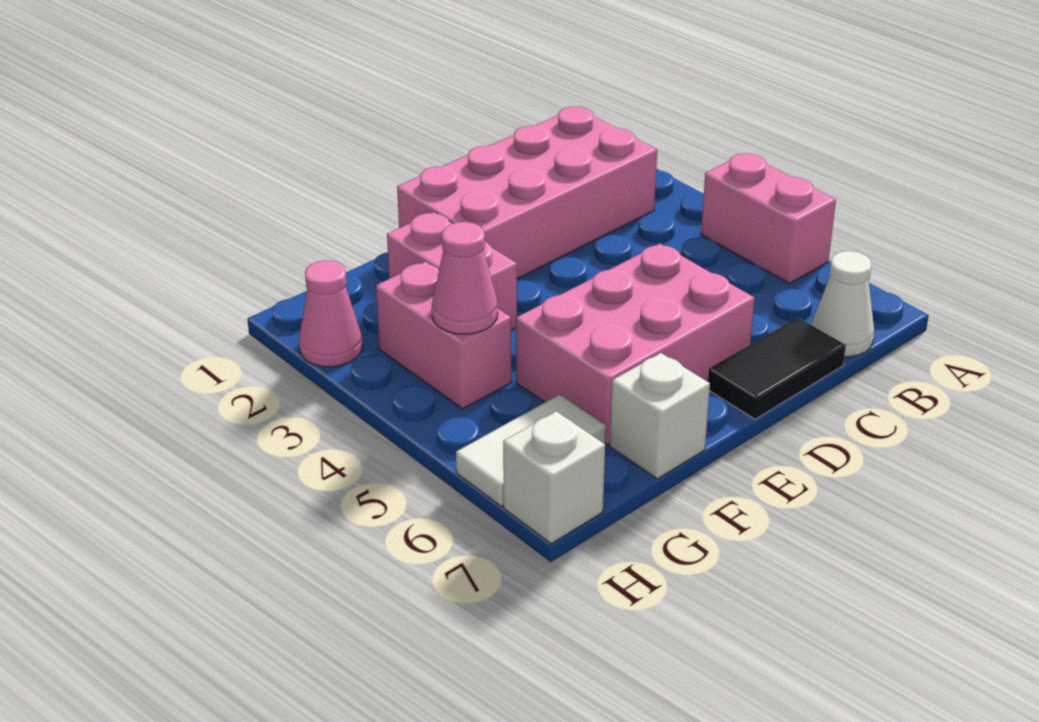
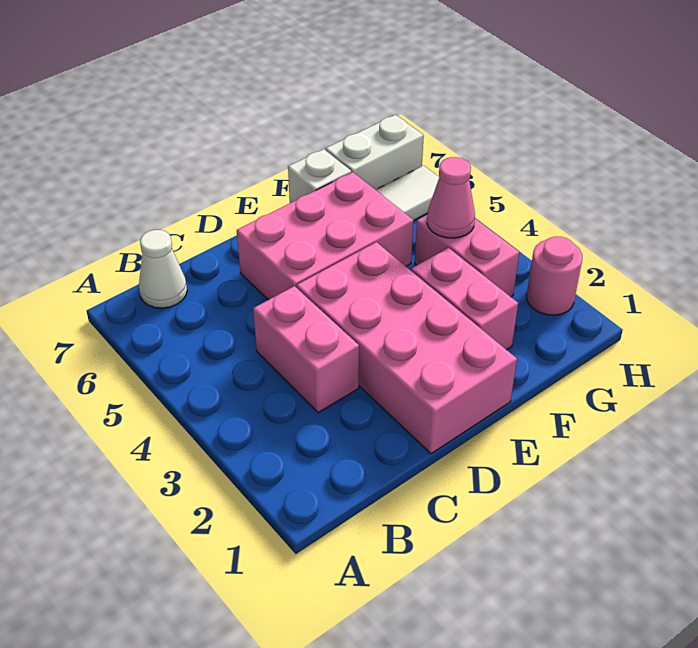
pink 1x2 brick [701,153,836,284] -> pink 1x2 brick moved to [253,286,359,413]
pink 2x4 brick [397,107,657,279] -> pink 2x4 brick turned to [297,242,517,454]
black 1x2 tile [708,318,846,419] -> none
pink 1x1 cone [299,261,362,367] -> pink 1x1 round brick [527,237,582,315]
white 1x1 brick [503,411,605,544] -> white 1x2 brick [326,115,424,190]

